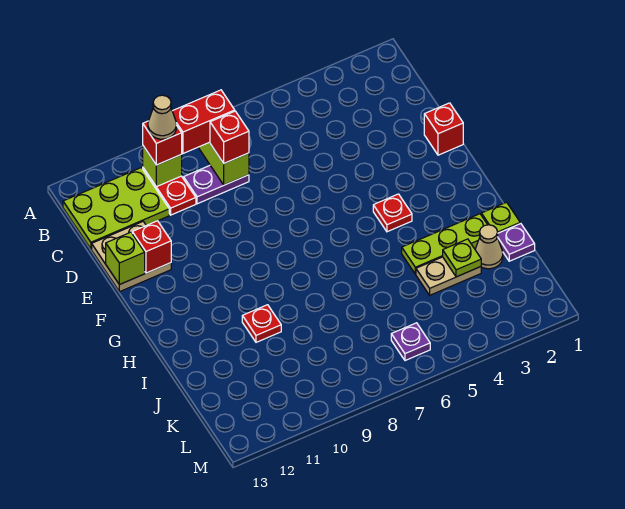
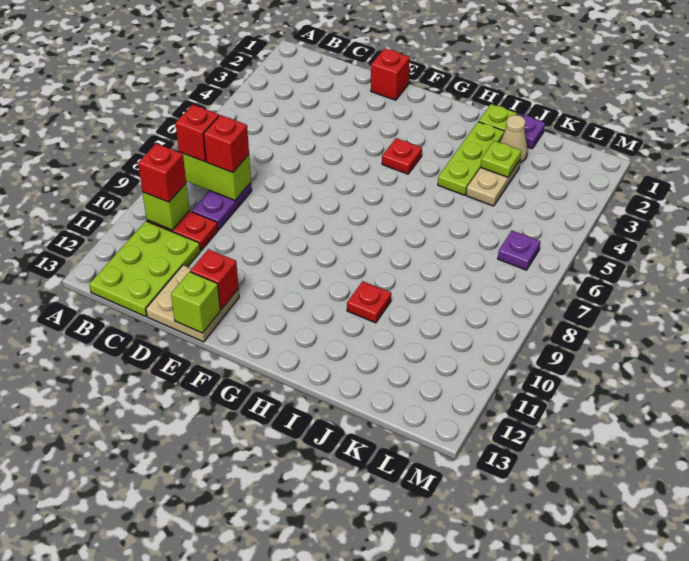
red 1x2 brick [172,90,235,153] -> red 1x1 brick [176,104,219,162]
tan 1x1 cone [148,95,176,139] -> none

